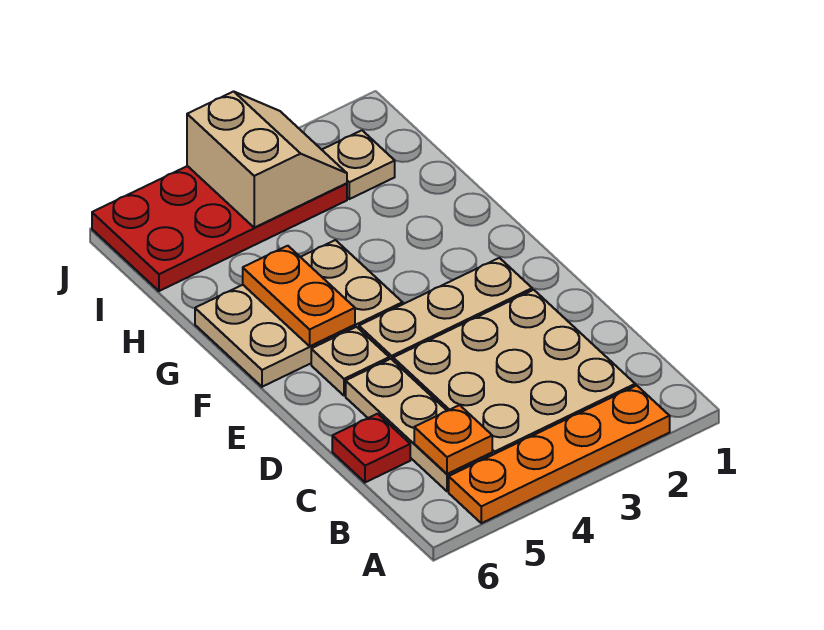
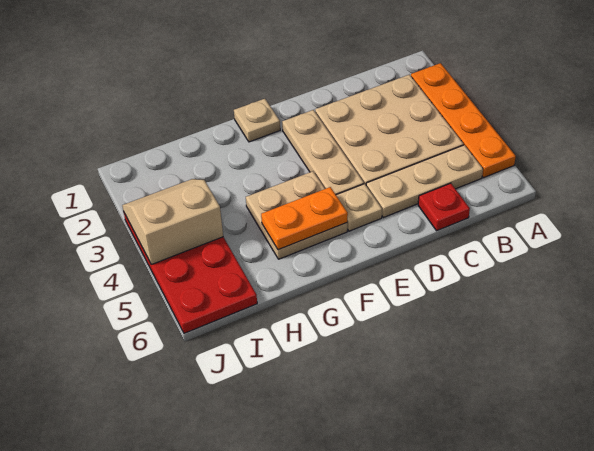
orange 1x1 plate [414,405,492,474] -> none
tan 2x3 plate [195,240,403,387] -> tan 2x2 plate [246,171,347,259]
tan 1x1 plate [322,130,395,199] -> tan 1x1 plate moved to [234,99,280,142]

